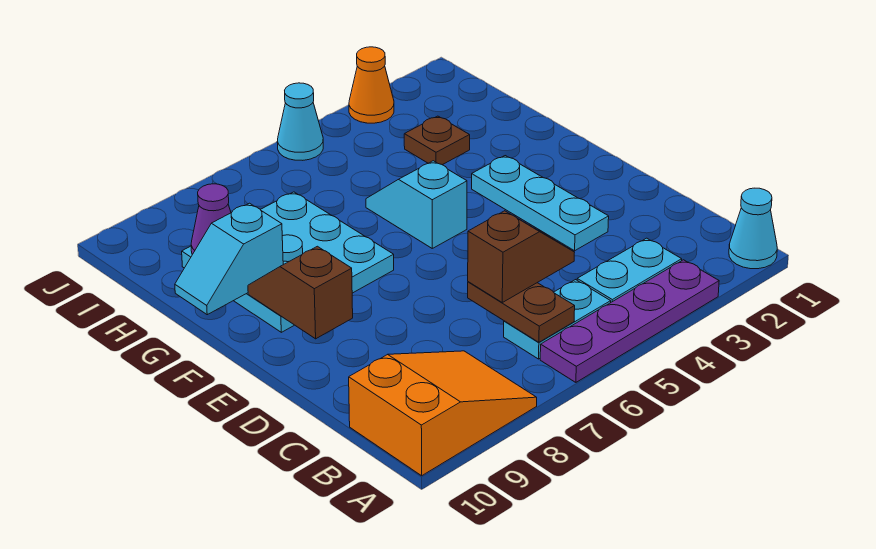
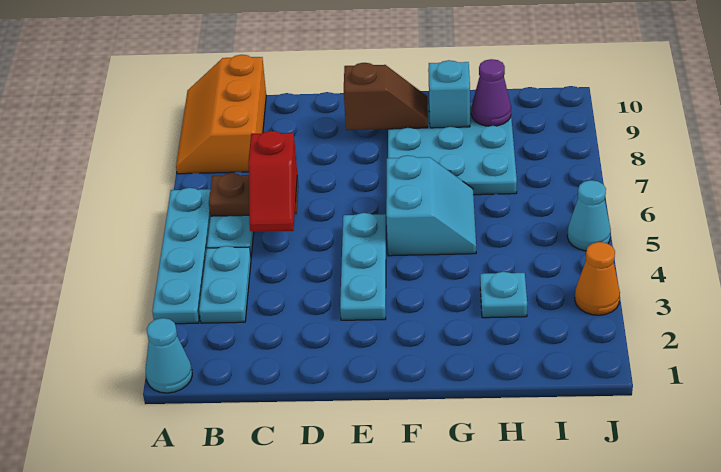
purple 1x4 plate [540,260,719,382] -> cyan 1x4 plate [152,188,211,324]
orange 2x3 slope [349,351,537,476] -> orange 2x3 slope turned to [176,55,266,174]
brown 1x2 slope [468,211,575,302] -> red 1x2 slope [248,131,297,232]
cyan 1x3 plate [472,156,609,251] -> cyan 1x3 plate turned to [340,213,386,320]
cyan 1x2 slope [366,161,467,248] -> cyan 2x2 slope [386,155,476,256]
brown 1x1 plate [404,116,470,165] -> cyan 1x1 plate [480,272,527,318]

